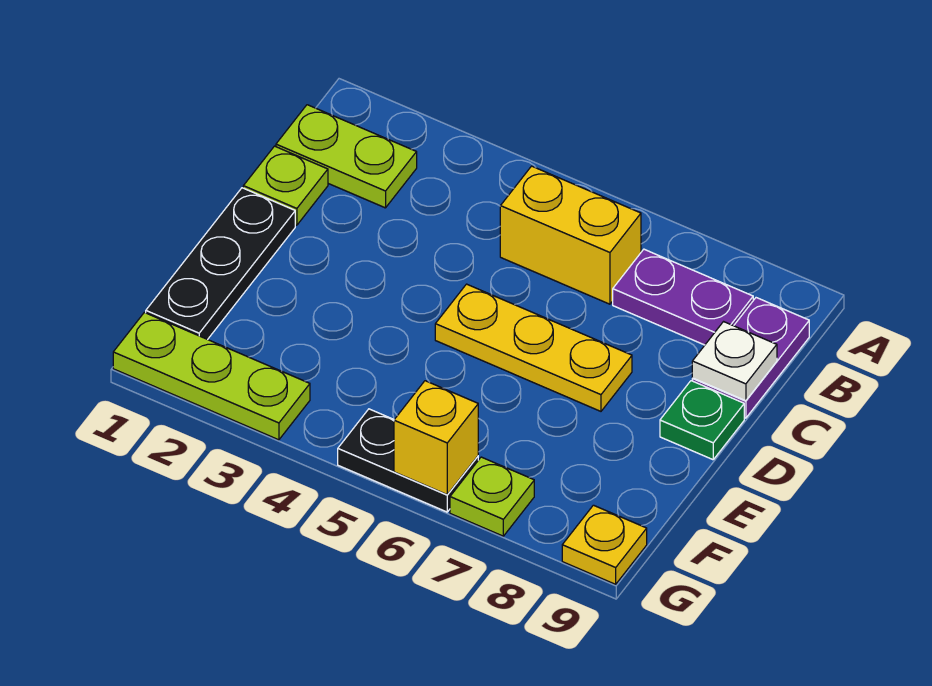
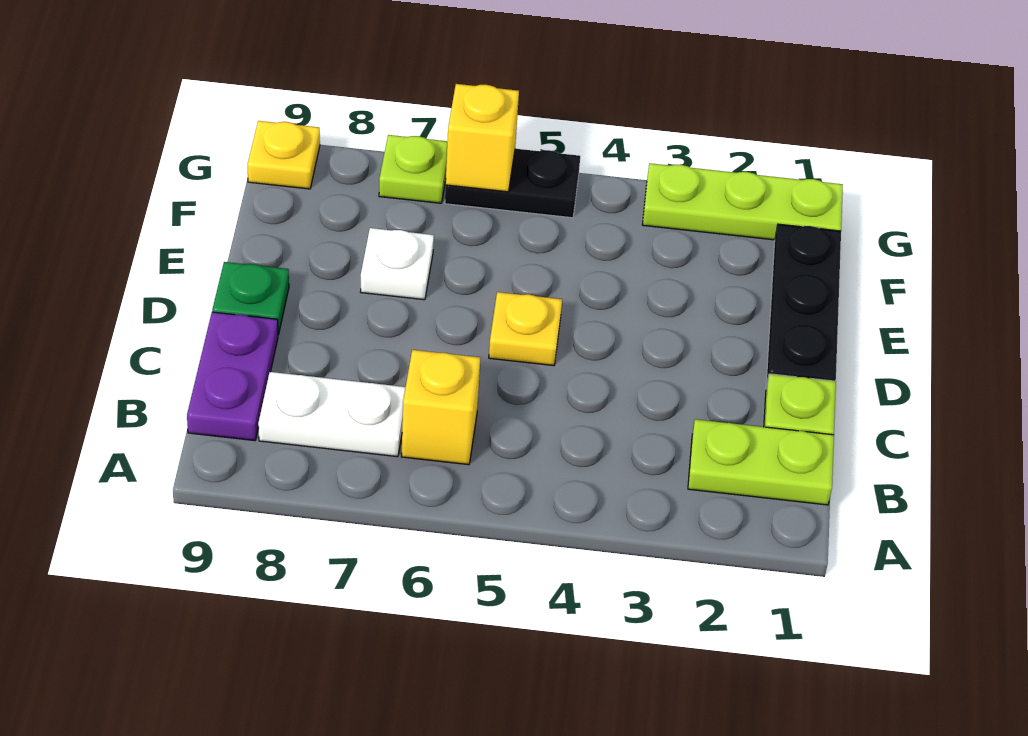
yellow 1x2 brick [500,166,641,304] -> yellow 1x1 brick [401,350,480,465]
purple 1x2 plate [613,249,753,345] -> white 1x2 plate [258,372,406,457]
white 1x1 plate [692,322,777,401] -> white 1x1 plate moved to [361,228,434,300]
yellow 1x3 plate [435,284,632,411] -> yellow 1x1 plate [489,292,562,366]

